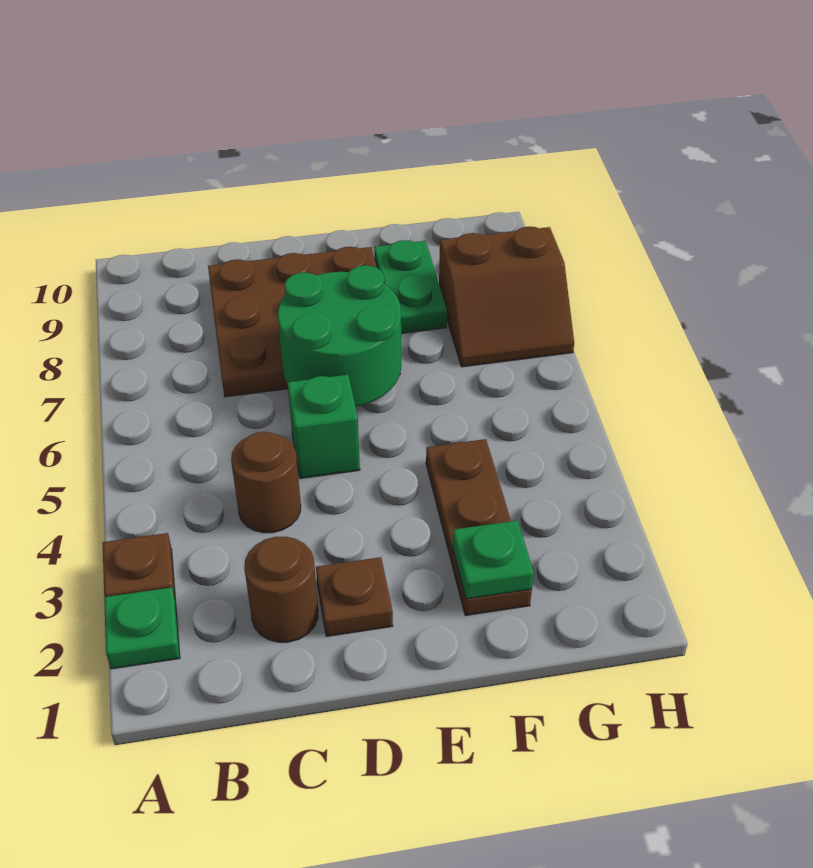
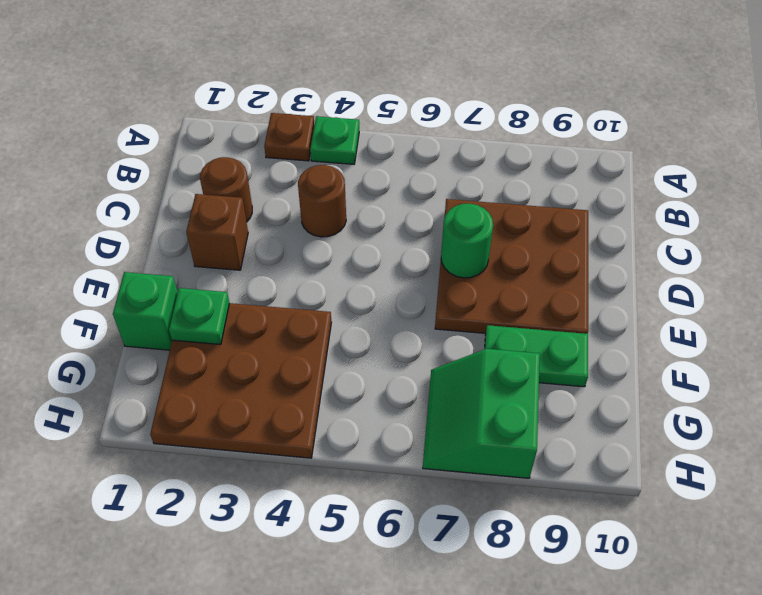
green 1x1 plate [104,587,180,669] -> green 1x1 plate moved to [310,116,359,164]
brown 1x1 plate [316,557,393,636] -> brown 1x1 brick [186,194,248,270]
green 1x1 brick [287,375,360,478] -> green 1x1 brick moved to [113,272,178,350]
green 2x2 round brick [278,265,401,407] -> green 1x1 round brick [441,204,493,278]
brown 1x3 plate [426,439,532,616] -> brown 3x3 plate [150,303,331,458]
brown 2x2 slope [439,226,574,367] -> green 2x2 slope [423,349,540,478]

